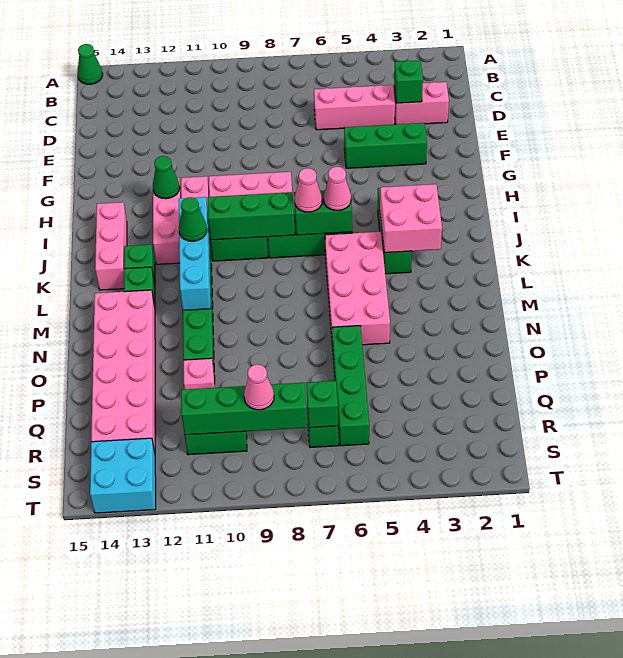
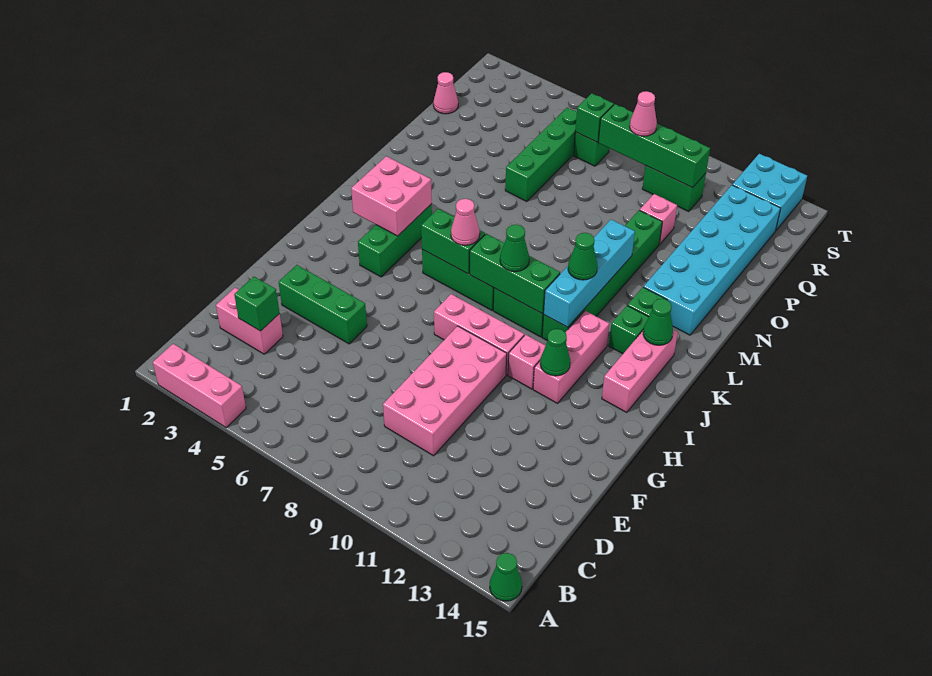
pink 1x3 brick [314,85,395,130] -> pink 1x3 brick moved to [153,344,246,428]
pink 1x1 cone [324,167,351,211] -> pink 1x1 cone moved to [433,72,458,114]
none -> green 1x1 cone [500,225,529,272]
pink 2x4 brick [325,232,390,346] -> pink 2x4 brick moved to [383,326,507,456]
none -> green 1x1 cone [643,299,673,345]
pink 2x6 brick [91,290,155,452] -> cyan 2x6 brick [644,185,781,335]

